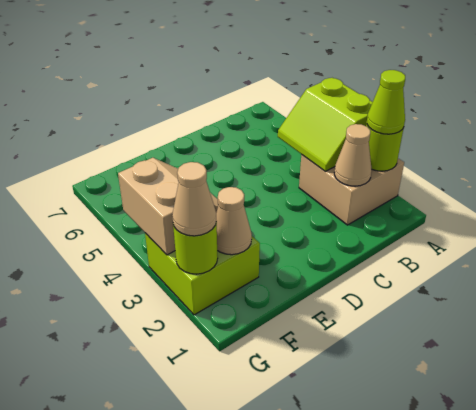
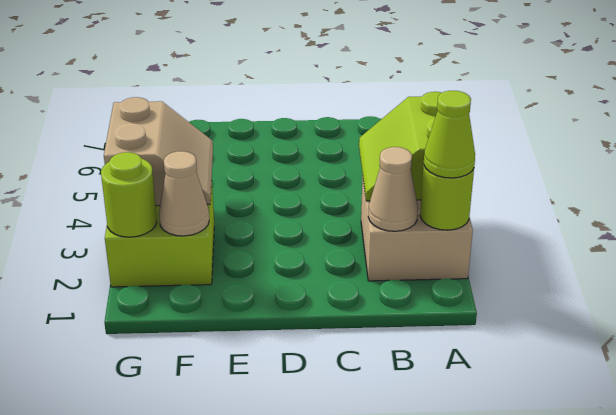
tan 1x1 cone [172,162,216,236] -> none

